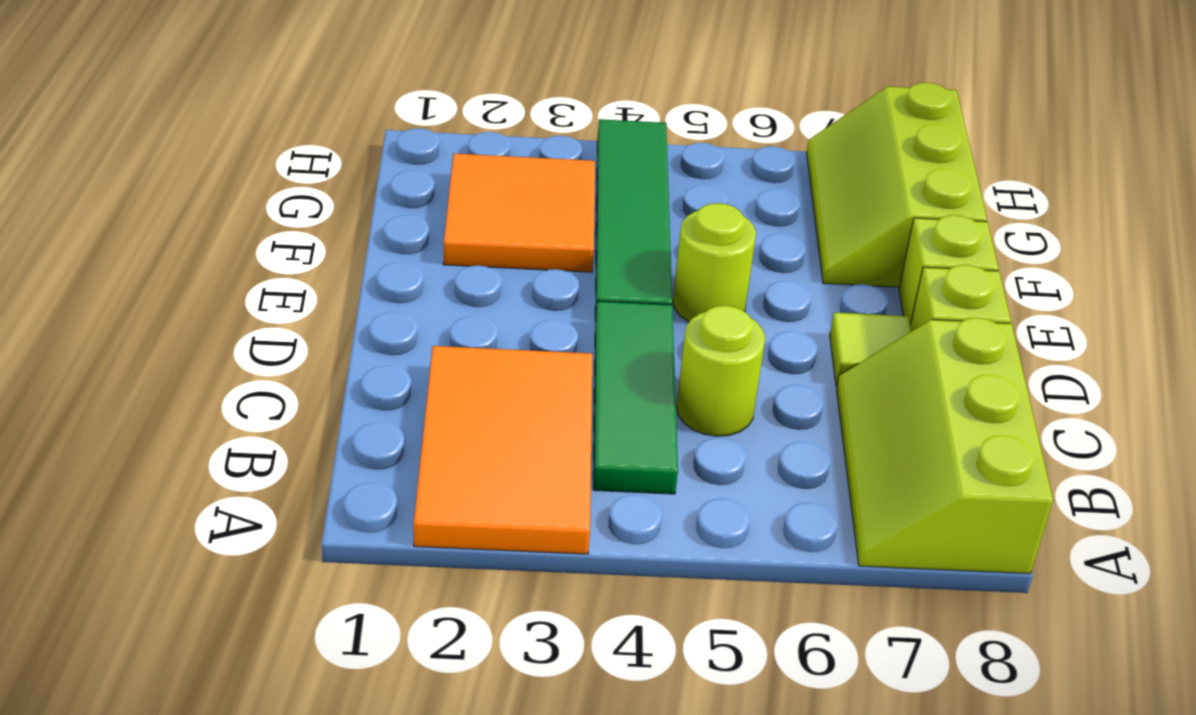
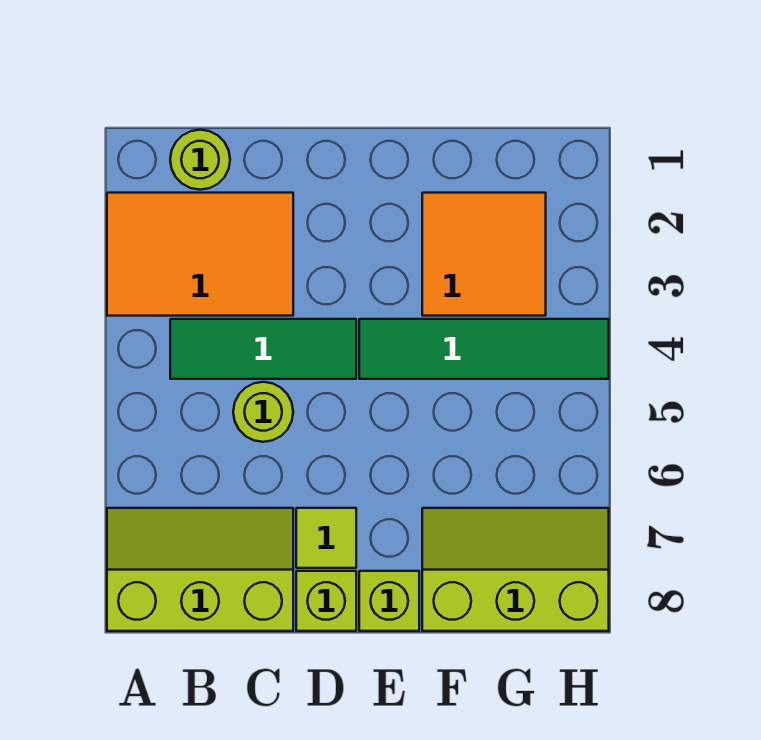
lime 1x1 round brick [673,203,756,322] -> lime 1x1 round brick moved to [170,130,230,190]

